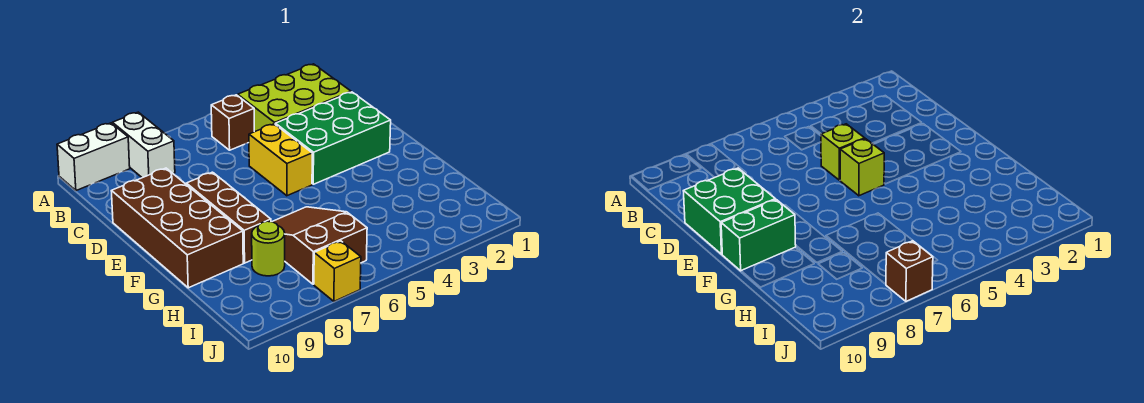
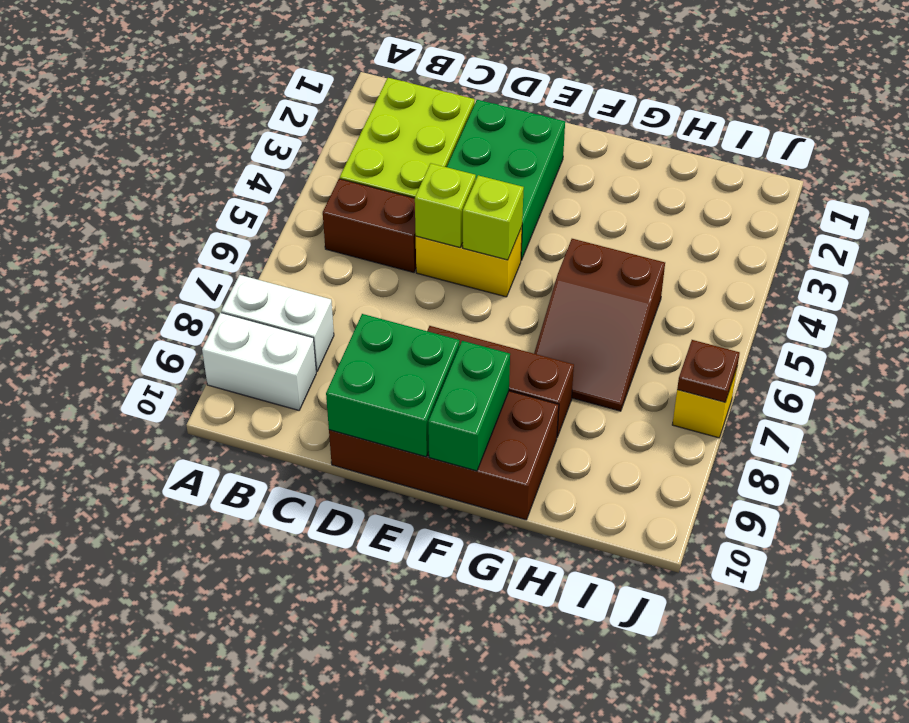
white 1x2 brick [57,123,130,191] -> white 1x2 brick turned to [202,313,316,410]
brown 1x1 brick [211,95,254,150] -> brown 1x2 brick [323,179,416,272]
brown 2x3 slope [272,207,367,284] -> brown 2x3 slope turned to [534,239,665,411]
lime 1x1 round brick [252,221,285,276] -> none
brown 1x1 brick [886,241,933,301] -> brown 1x1 plate [677,340,740,402]

